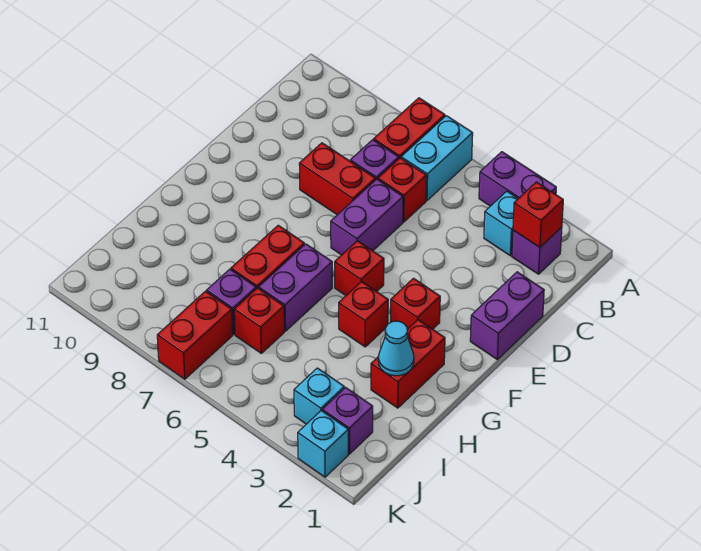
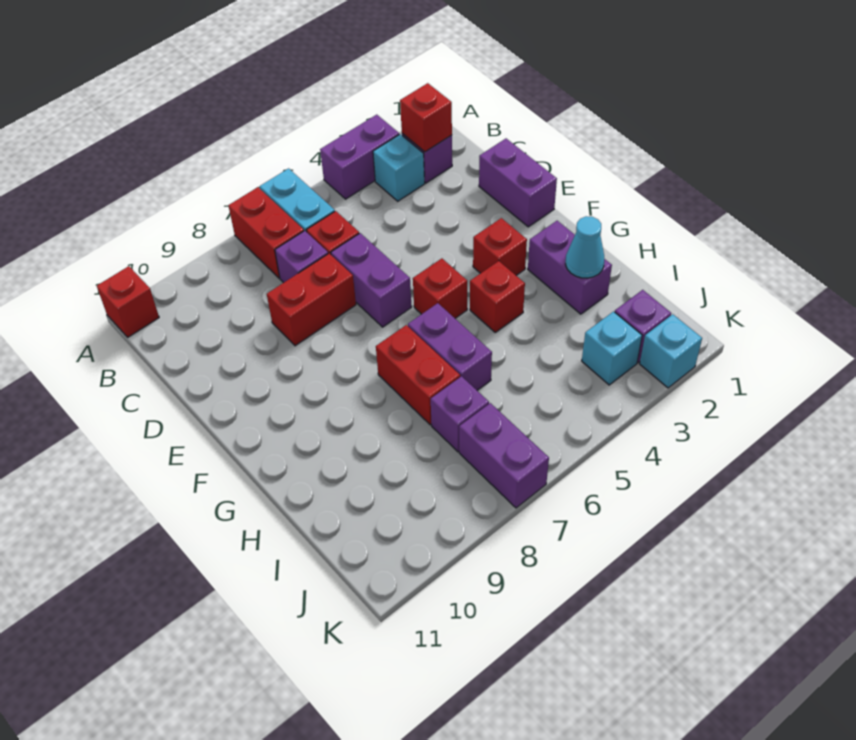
red 1x2 brick [371,320,445,408] -> purple 1x2 brick [528,221,612,314]
red 1x1 brick [234,288,284,353] -> red 1x1 brick moved to [97,266,159,337]
red 1x2 brick [157,291,233,379] -> purple 1x2 brick [459,403,549,508]

